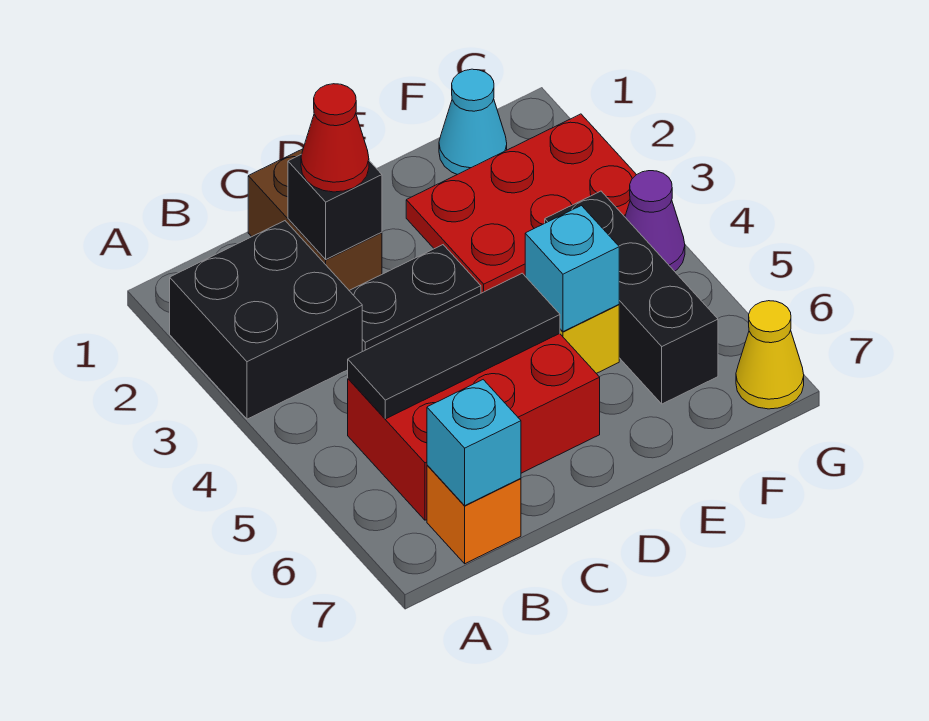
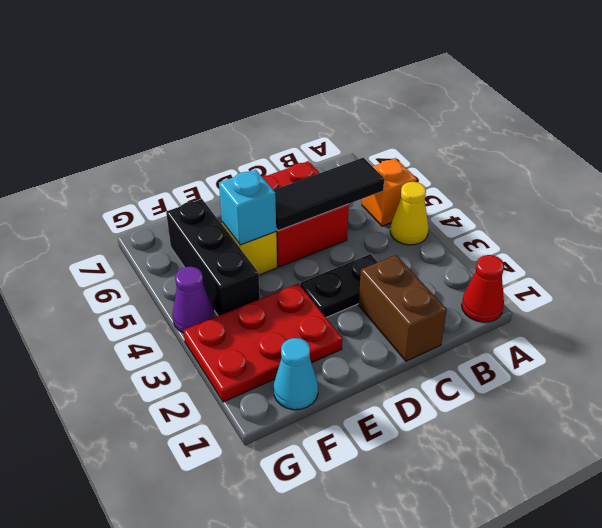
black 2x2 brick [170,221,362,419] -> none
red 2x3 brick [348,334,600,520] -> red 2x2 brick [262,161,349,267]
orange 1x1 brick [427,465,521,564] -> orange 1x1 brick moved to [362,158,417,226]
cyan 1x1 brick [427,380,521,505] -> none
black 1x1 brick [288,154,382,260] -> none
red 1x1 cone [301,84,369,192] -> red 1x1 cone moved to [462,255,504,322]
yellow 1x1 cone [736,301,804,409] -> yellow 1x1 cone moved to [390,182,429,245]

